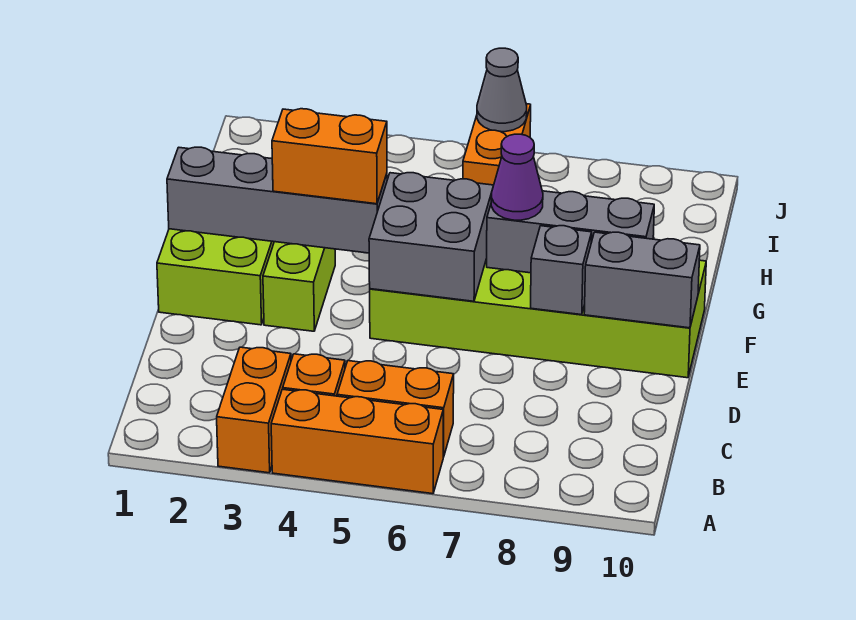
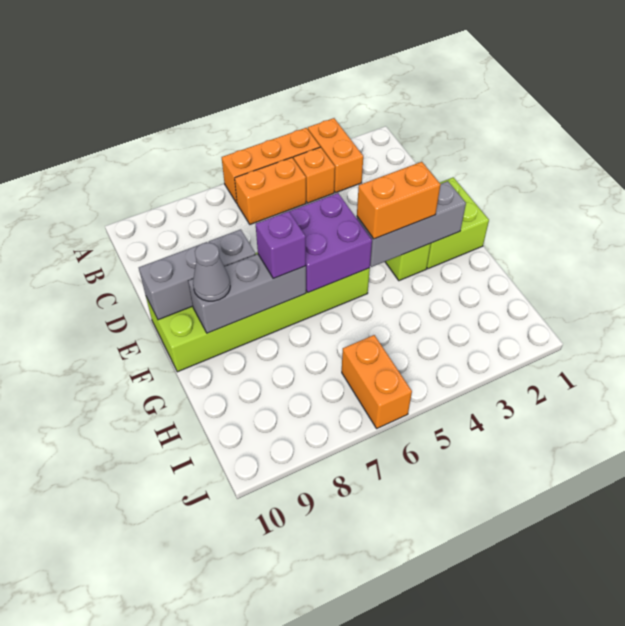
grey 2x2 brick [369,173,494,301] -> purple 2x2 brick [289,193,372,293]
grey 1x4 brick [167,147,387,253] -> grey 1x3 brick [357,181,466,267]
purple 1x1 cone [491,134,543,220] -> purple 1x1 brick [256,211,306,278]
grey 1x1 cone [477,48,527,132] -> grey 1x1 cone moved to [193,243,230,301]

